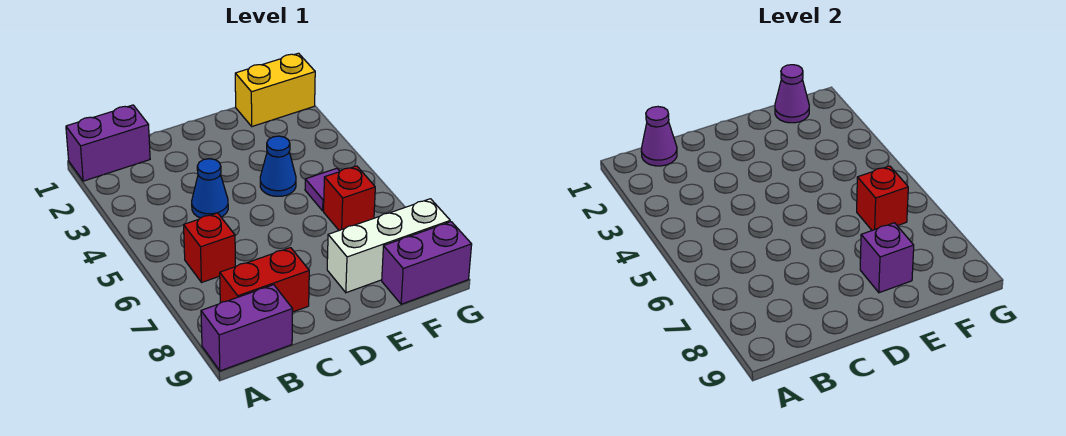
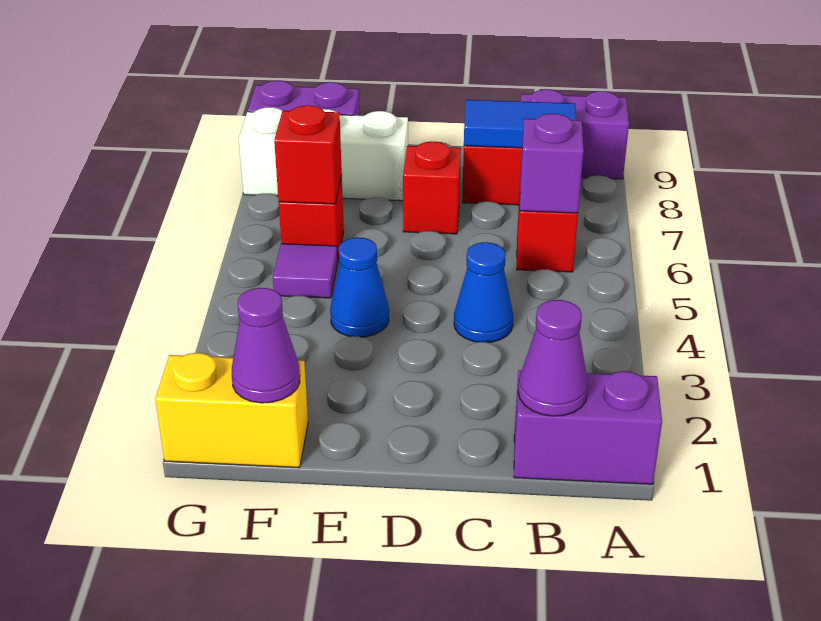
none -> blue 1x2 tile [464,100,576,148]
none -> red 1x1 brick [403,142,461,234]
purple 1x1 brick [860,223,914,293] -> purple 1x1 brick moved to [520,114,584,213]

